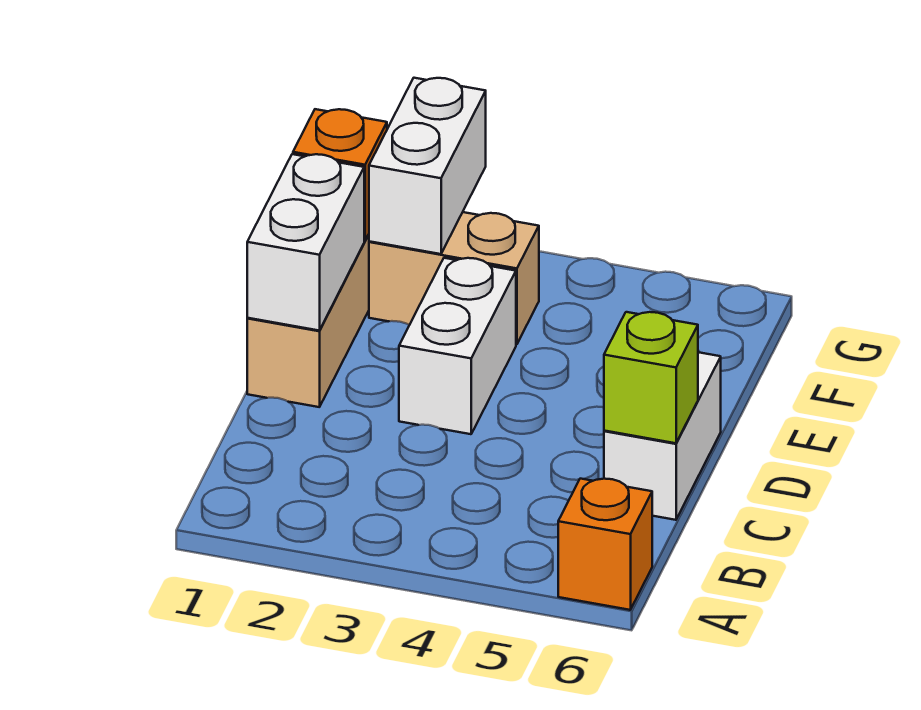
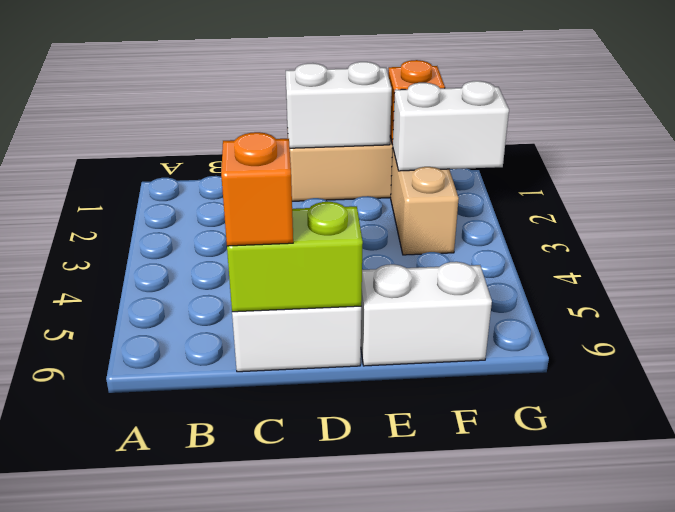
orange 1x1 brick [558,479,652,610] -> orange 1x1 brick moved to [221,132,293,246]
lime 1x1 brick [604,312,698,443] -> lime 1x2 brick [227,202,363,312]
white 1x2 brick [399,258,516,434] -> white 1x2 brick moved to [361,262,492,366]

